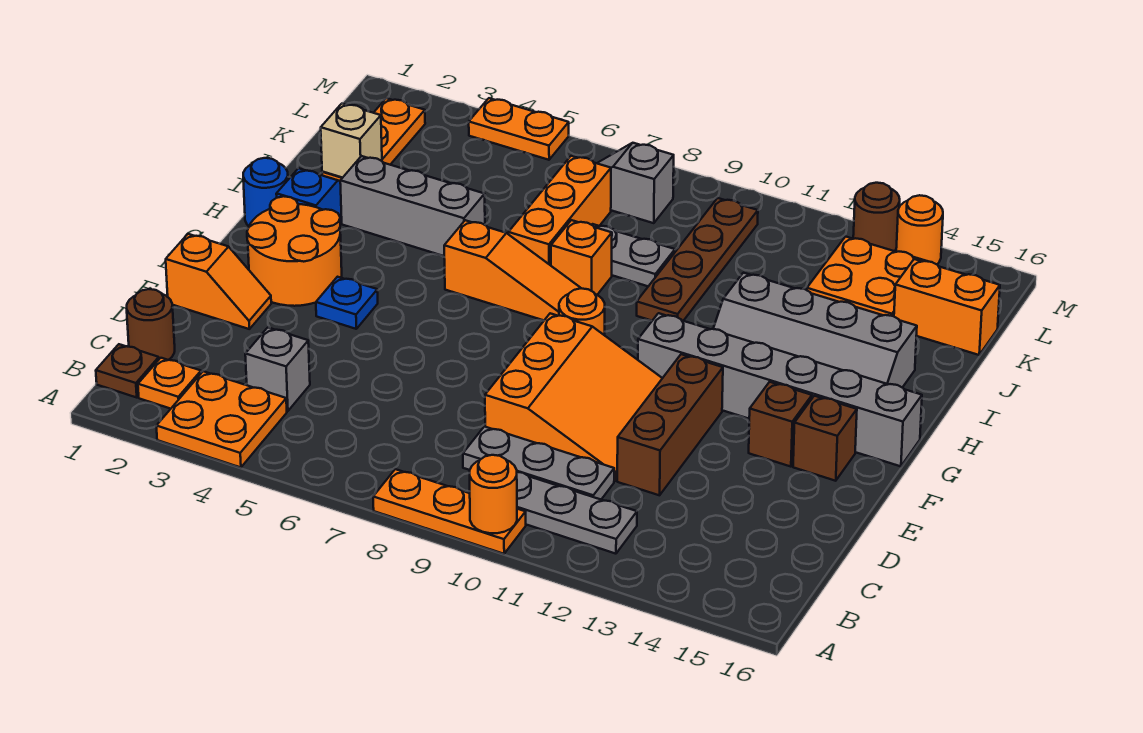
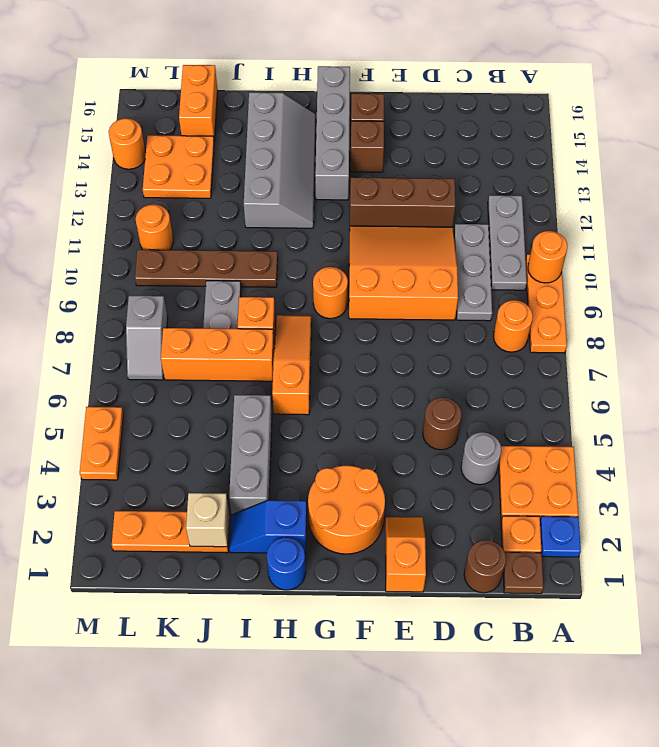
none -> orange 1x1 round brick [493,300,533,352]
grey 1x1 brick [245,328,310,411] -> grey 1x1 round brick [461,432,501,485]
blue 1x1 plate [316,277,378,329] -> blue 1x1 plate moved to [540,516,581,557]
grey 1x6 brick [638,313,922,466] -> grey 1x4 brick [315,66,350,200]
none -> orange 1x1 round brick [136,204,173,250]
brown 1x1 round brick [853,183,900,251] -> brown 1x1 round brick moved to [423,398,462,450]

